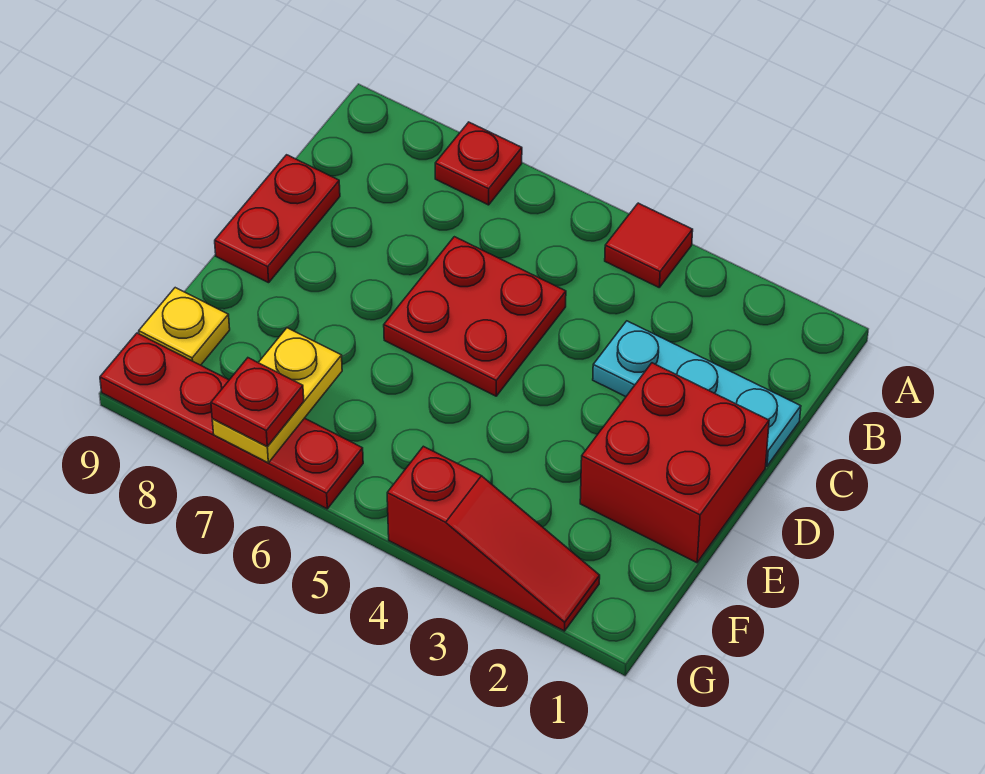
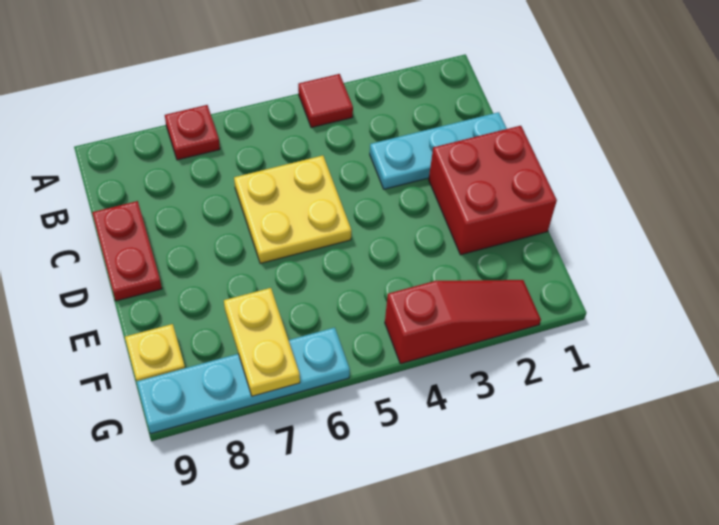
red 2x2 plate [384,237,566,396] -> yellow 2x2 plate [234,156,352,264]
red 1x4 plate [100,333,363,509] -> cyan 1x4 plate [137,328,350,434]
red 1x1 plate [211,358,304,447] -> none

